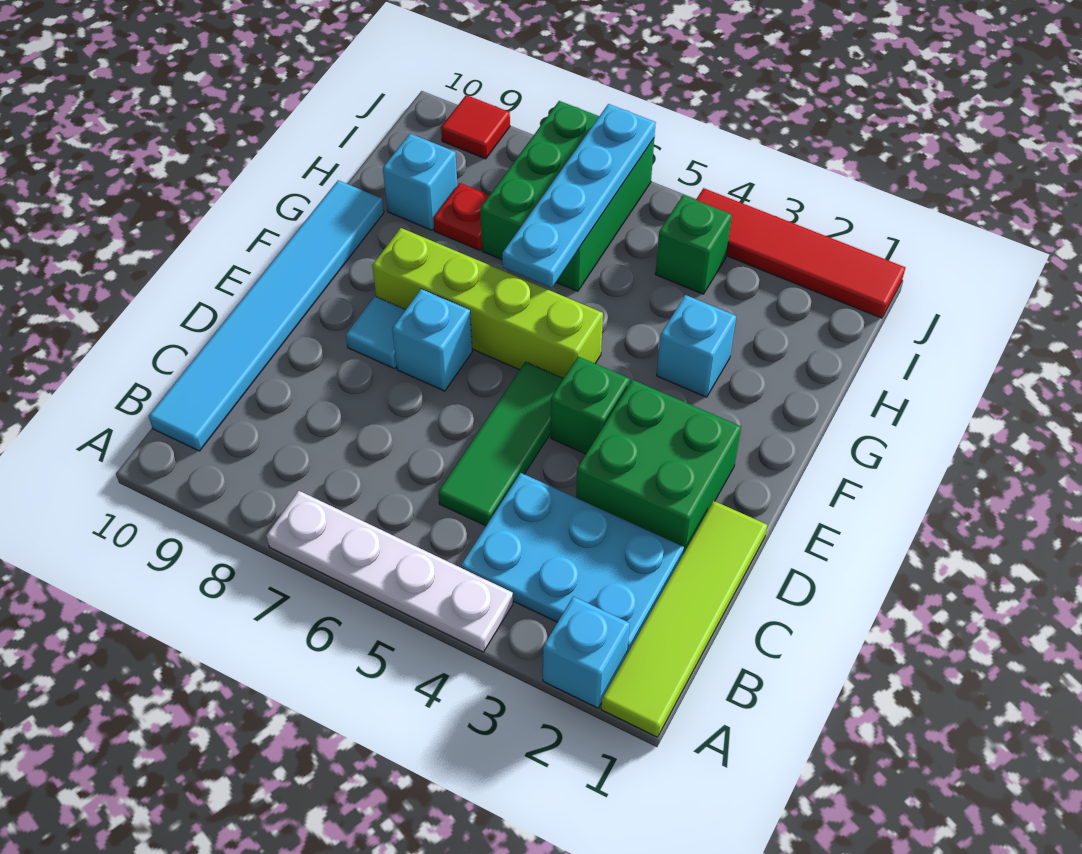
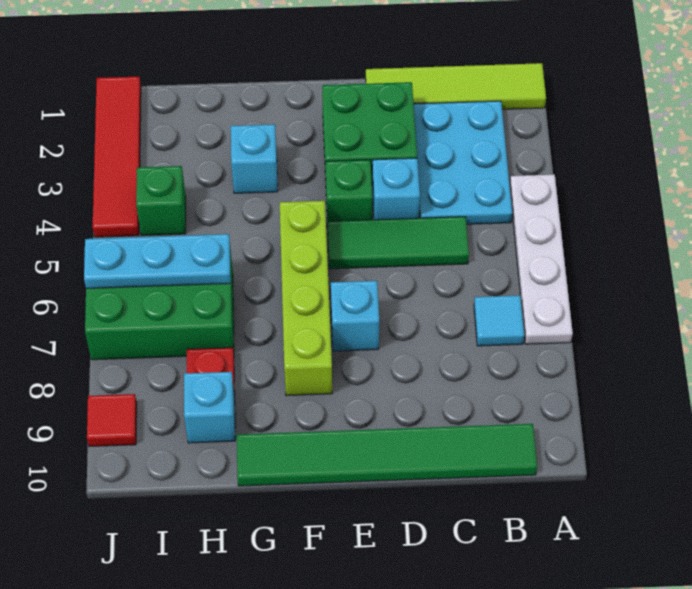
cyan 1x1 brick [543,596,630,708] -> cyan 1x1 brick moved to [372,158,420,220]
cyan 1x6 tile [149,180,384,451] -> green 1x6 tile [237,424,537,486]
cyan 1x1 tile [346,296,405,369] -> cyan 1x1 tile moved to [474,295,524,346]
cyan 1x4 plate [502,104,656,288] -> cyan 1x3 plate [84,234,231,288]

